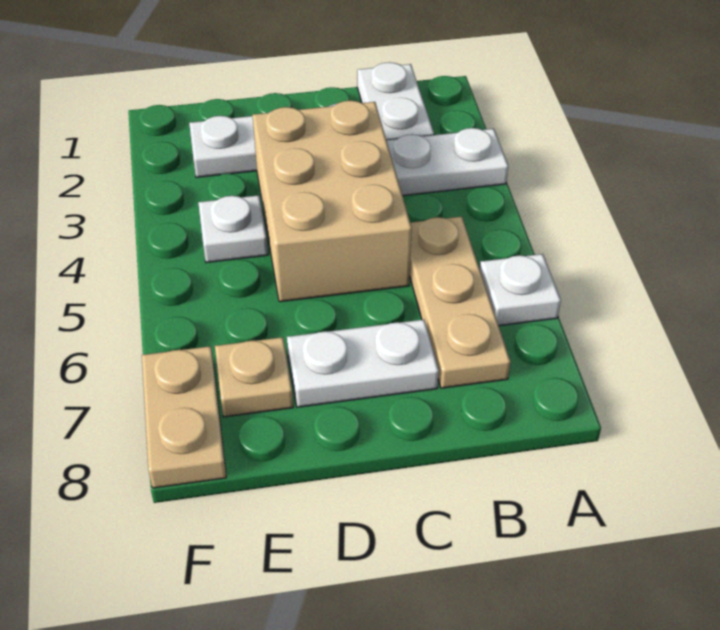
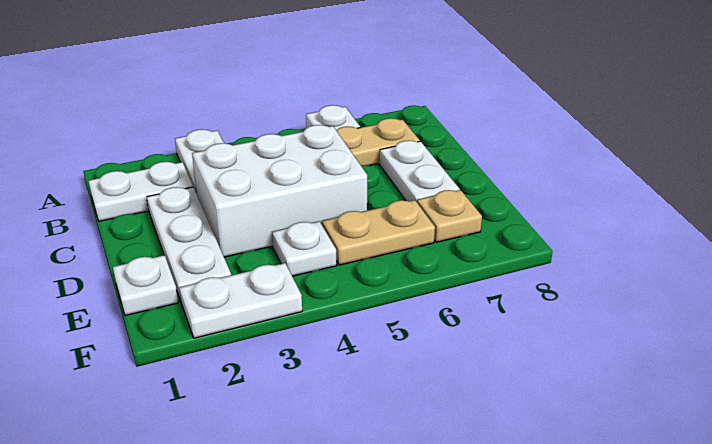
tan 2x3 brick [253,101,412,302] -> white 2x3 brick [192,125,367,257]
none -> white 1x1 plate [113,255,178,316]
none -> white 1x2 plate [179,263,302,338]
tan 1x2 plate [142,346,226,488] -> tan 1x2 plate moved to [322,200,435,265]

